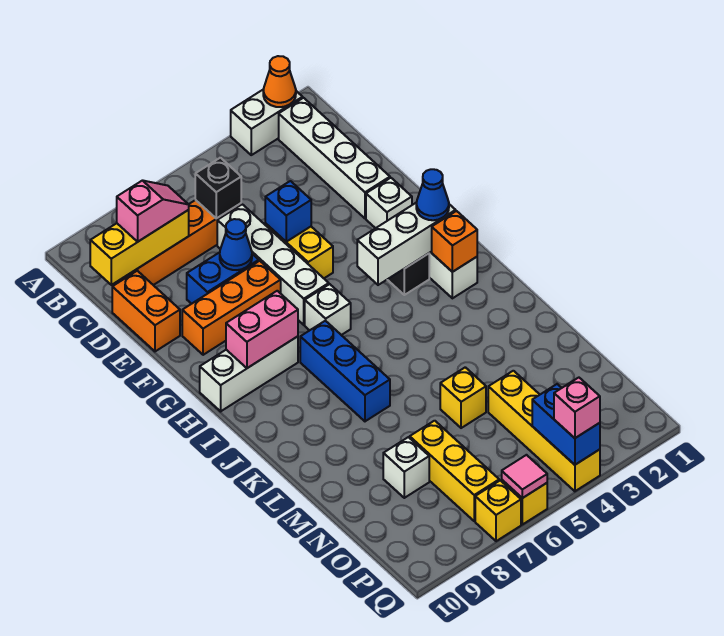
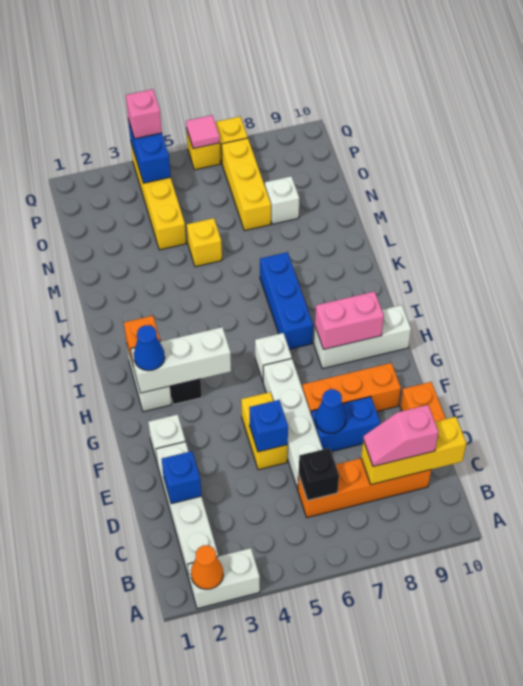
none -> blue 1x1 brick [162,451,201,504]

